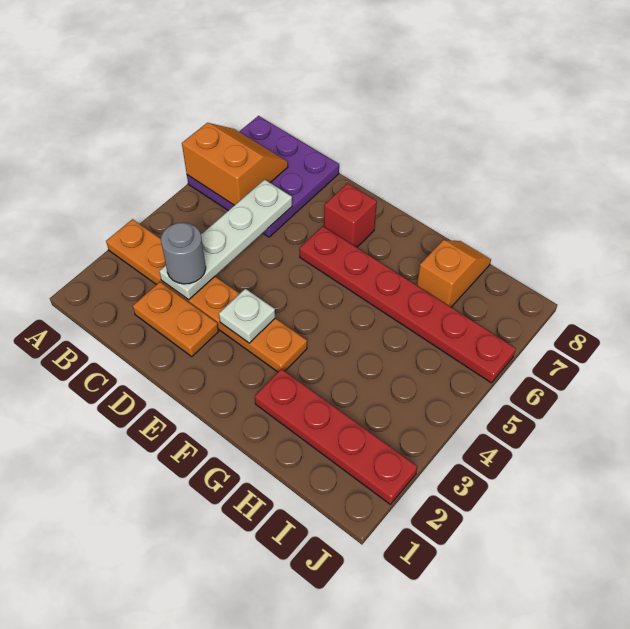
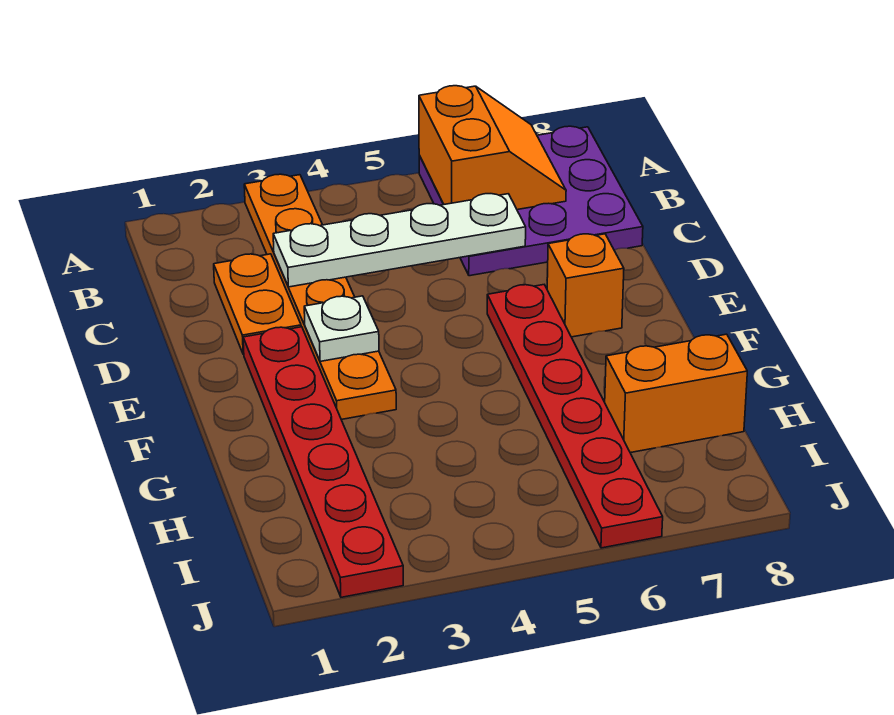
grey 1x1 round brick [161,223,206,284] -> none
red 1x1 brick [324,183,377,247] -> orange 1x1 brick [547,234,624,337]
red 1x4 plate [255,369,417,504] -> red 1x6 plate [243,327,403,597]
orange 1x2 slope [417,240,491,307] -> orange 1x2 brick [605,334,747,453]

